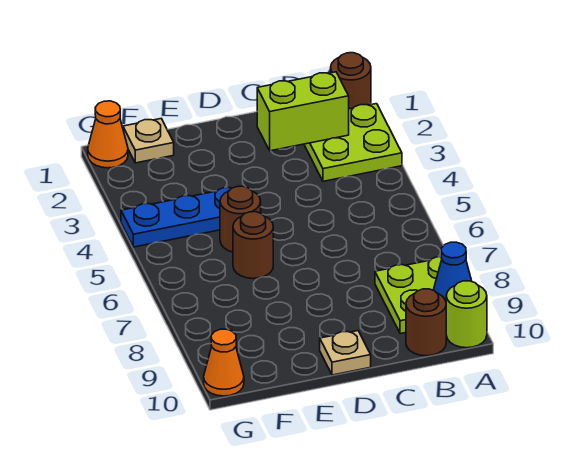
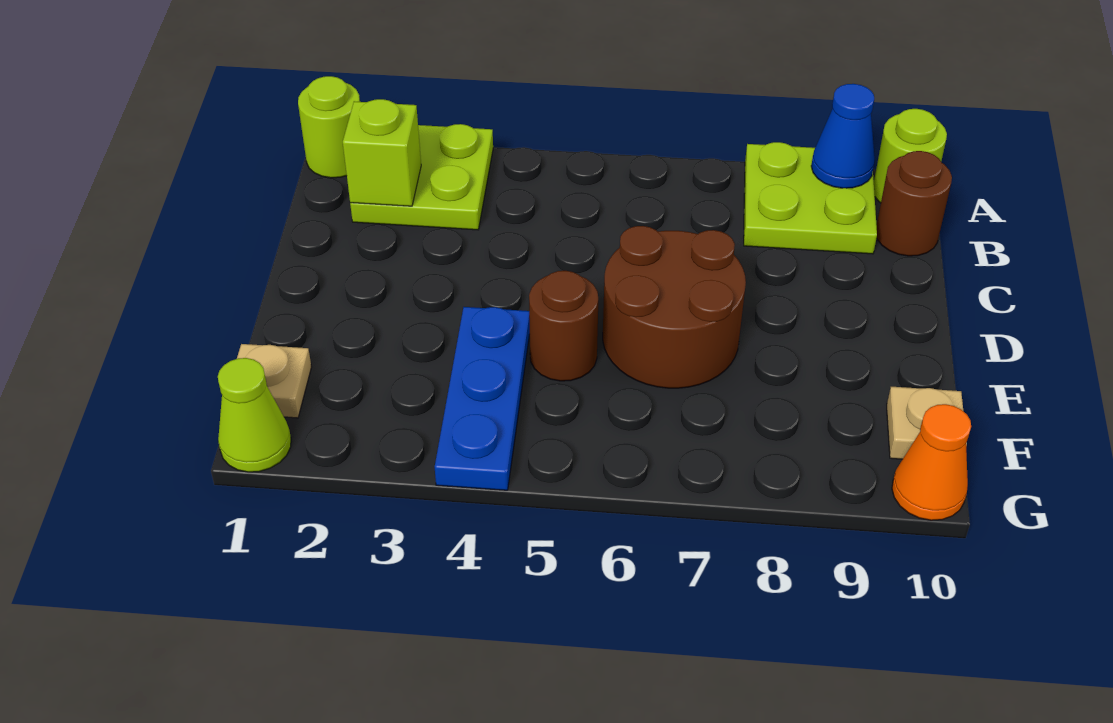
brown 1x1 round brick [331,53,371,109] -> lime 1x1 round brick [298,76,360,178]
lime 1x2 brick [257,72,349,151] -> lime 1x1 brick [343,99,421,206]
tan 1x1 plate [320,331,371,375] -> tan 1x1 plate moved to [887,387,967,459]
brown 1x1 round brick [233,212,273,279] -> brown 2x2 round brick [603,226,746,388]
orange 1x1 cone [88,101,128,168] -> lime 1x1 cone [218,358,291,472]

